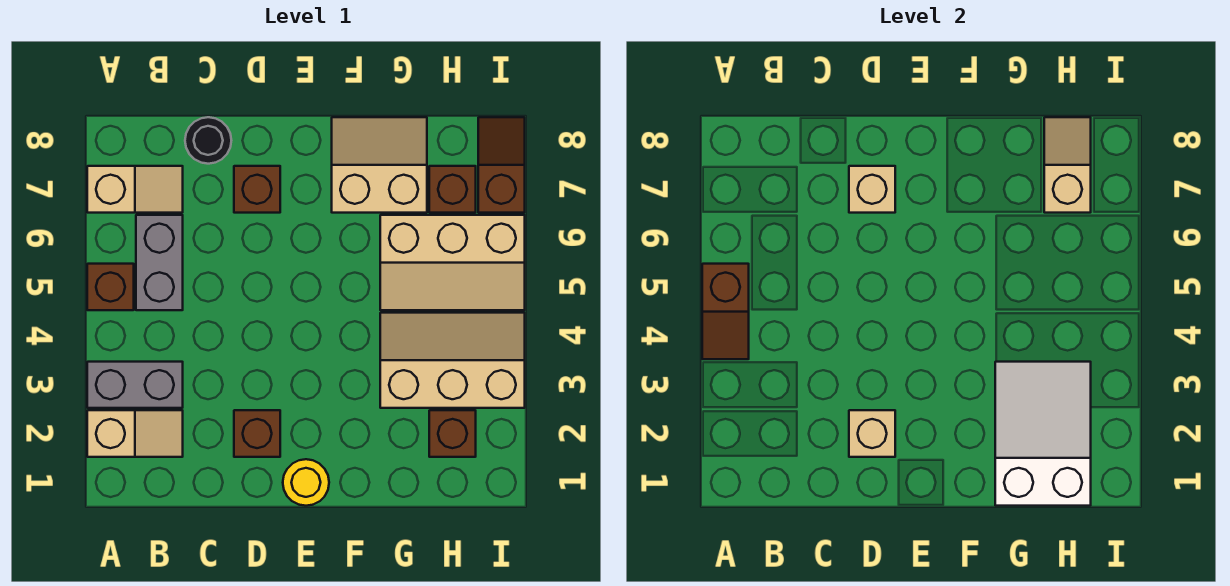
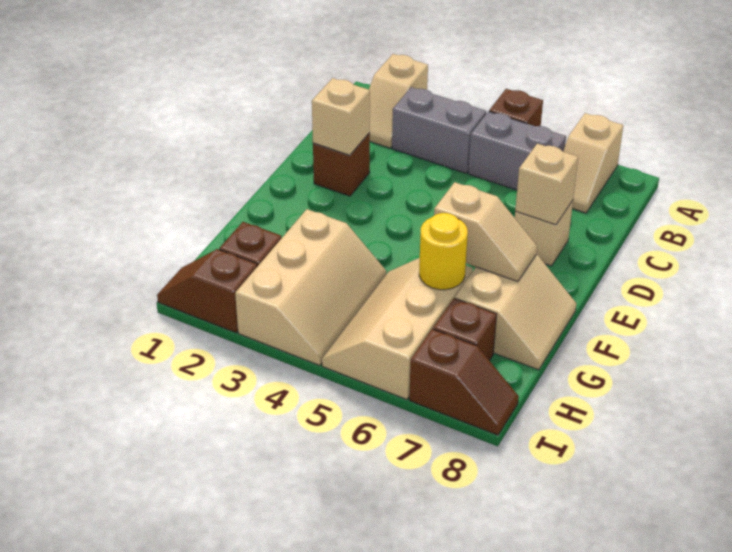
grey 1x2 brick [87,362,183,408] -> grey 1x2 brick turned to [392,87,486,173]
brown 1x2 slope [702,264,749,359] -> brown 1x2 slope moved to [157,249,257,333]
black 1x1 round brick [185,117,231,164] -> none
brown 1x1 brick [234,166,280,213] -> tan 1x1 brick [515,201,573,266]
yellow 1x1 round brick [283,459,329,506] -> yellow 1x1 round brick moved to [419,213,468,290]
white 2x3 slope [995,362,1091,506] -> none
tan 1x2 slope [1044,117,1091,213] -> tan 1x2 slope moved to [434,182,537,281]

